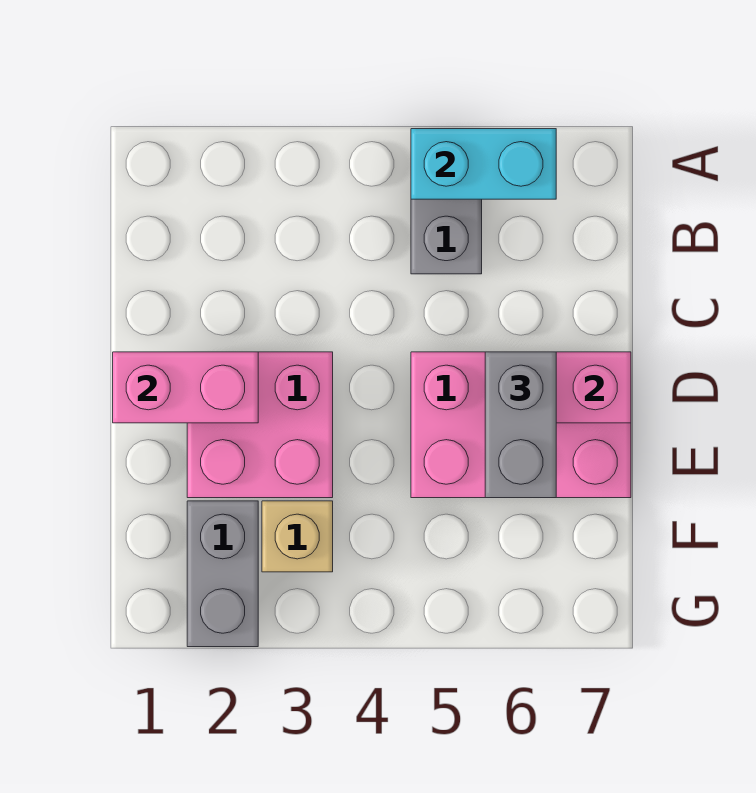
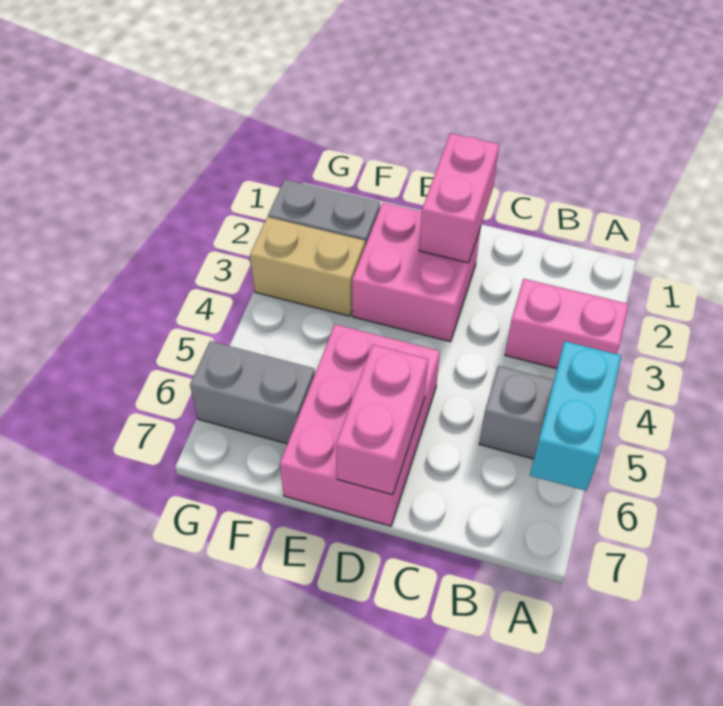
none -> pink 1x2 brick [505,279,629,369]
grey 1x2 brick [485,352,556,498] -> grey 1x2 brick moved to [190,341,315,444]
tan 1x1 brick [262,501,333,572] -> tan 1x2 brick [250,217,365,316]

